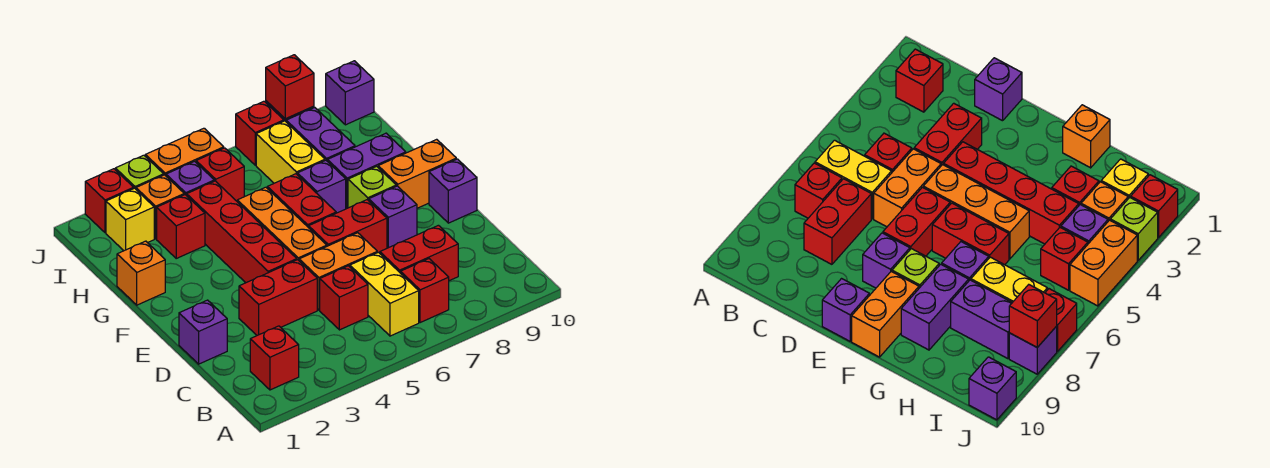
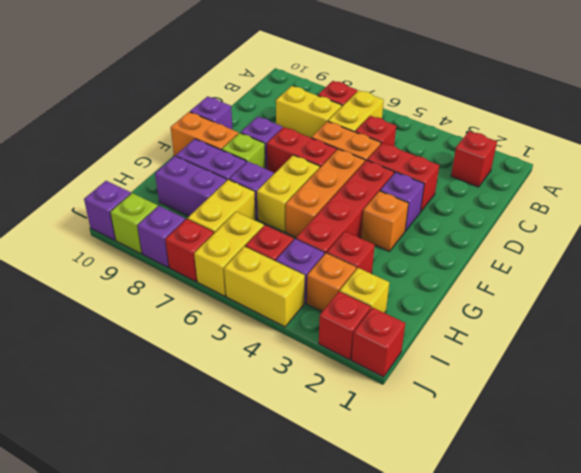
red 1x2 brick [380,225,458,281] -> yellow 1x2 brick [276,86,342,138]
purple 1x1 brick [179,300,227,364] -> purple 1x1 brick moved to [380,172,424,231]
red 1x2 brick [267,174,336,228] -> yellow 1x2 brick [257,155,320,232]
orange 1x1 brick [117,241,165,305] -> orange 1x1 brick moved to [361,191,409,252]
purple 1x2 brick [286,108,355,161] -> purple 1x2 brick turned to [155,156,227,216]
none -> yellow 1x2 brick [194,212,264,296]
lime 1x1 brick [115,155,164,189] -> lime 1x1 brick moved to [110,193,158,254]
orange 1x2 brick [145,128,224,176] -> yellow 1x2 brick [224,247,305,327]
red 1x1 brick [266,55,314,119] -> red 1x1 brick moved to [352,307,406,377]

